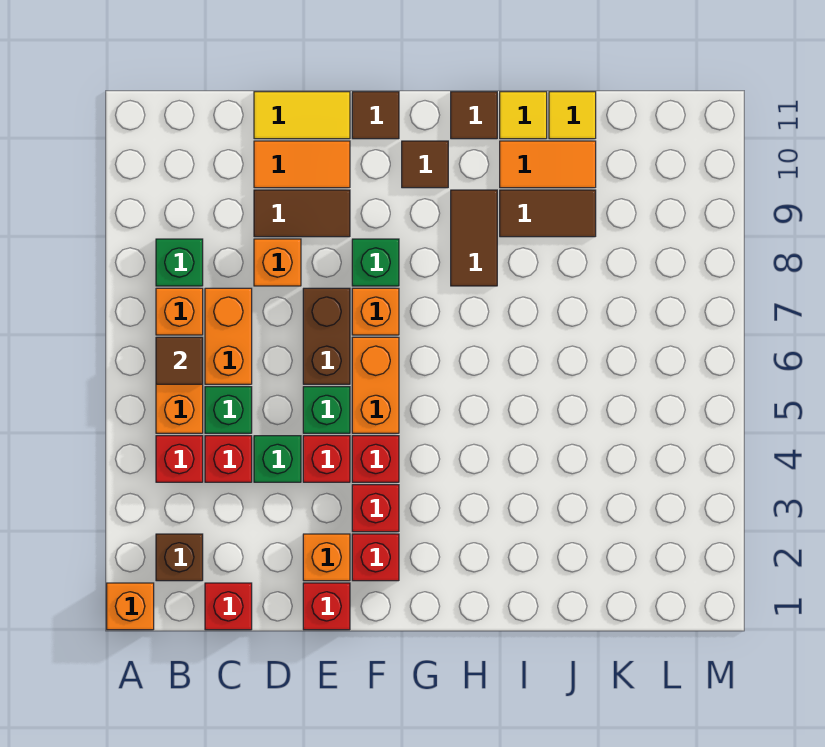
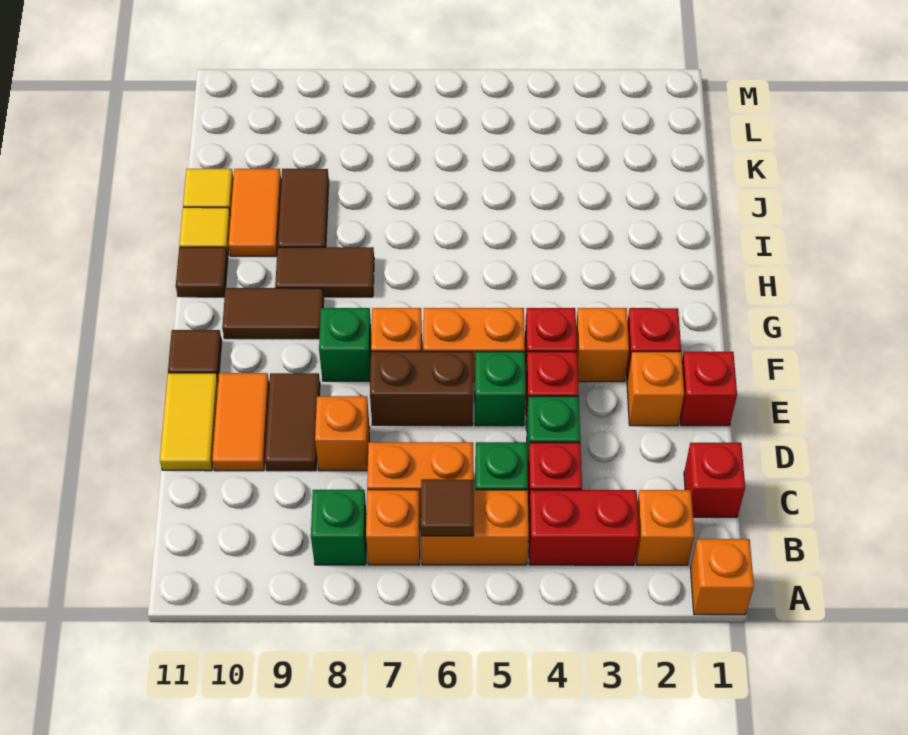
brown 1x1 brick [156,534,203,581] -> orange 1x1 brick [636,490,694,565]
red 1x1 brick [156,436,203,482] -> red 1x2 brick [528,490,639,565]
red 1x1 brick [352,485,399,532] -> orange 1x1 brick [576,308,629,382]
brown 1x1 tile [402,141,448,188] -> brown 1x2 tile [222,288,324,339]

